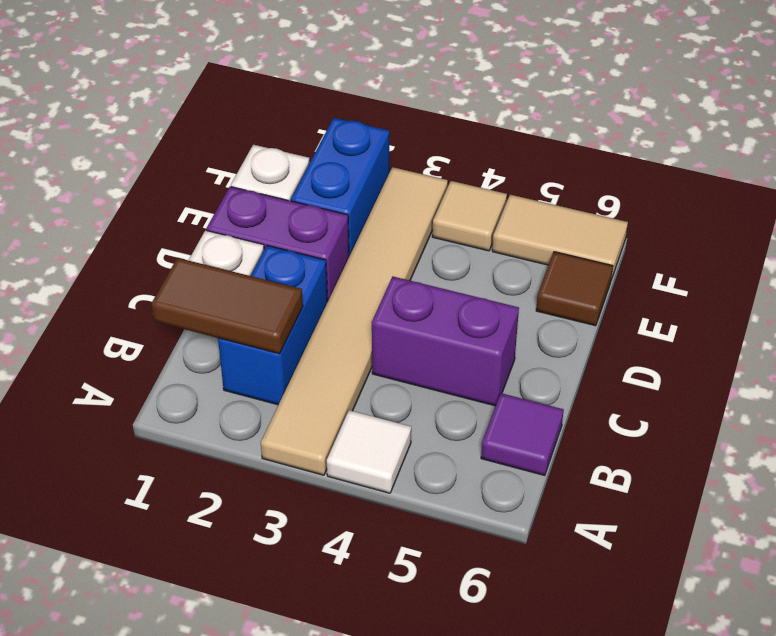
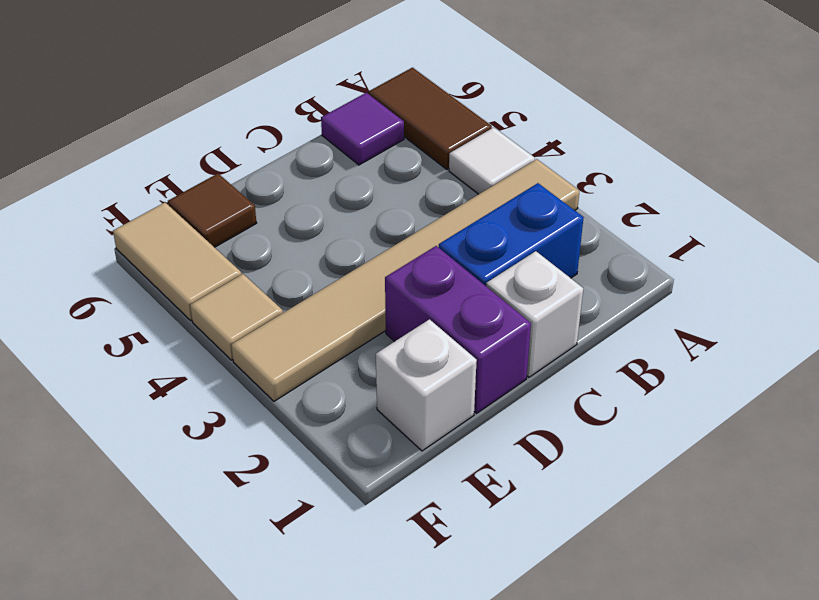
brown 1x2 tile [151,258,303,354] -> brown 1x2 tile moved to [369,68,492,169]
purple 1x2 brick [372,276,519,406] -> none
blue 1x2 brick [291,118,389,256] -> none

